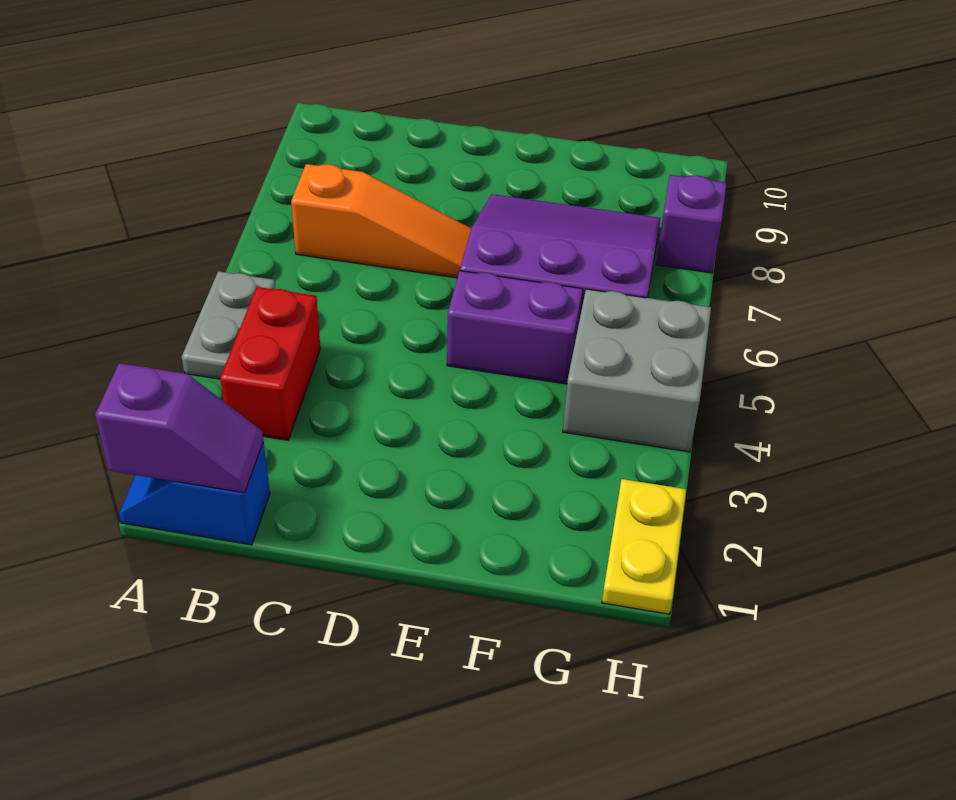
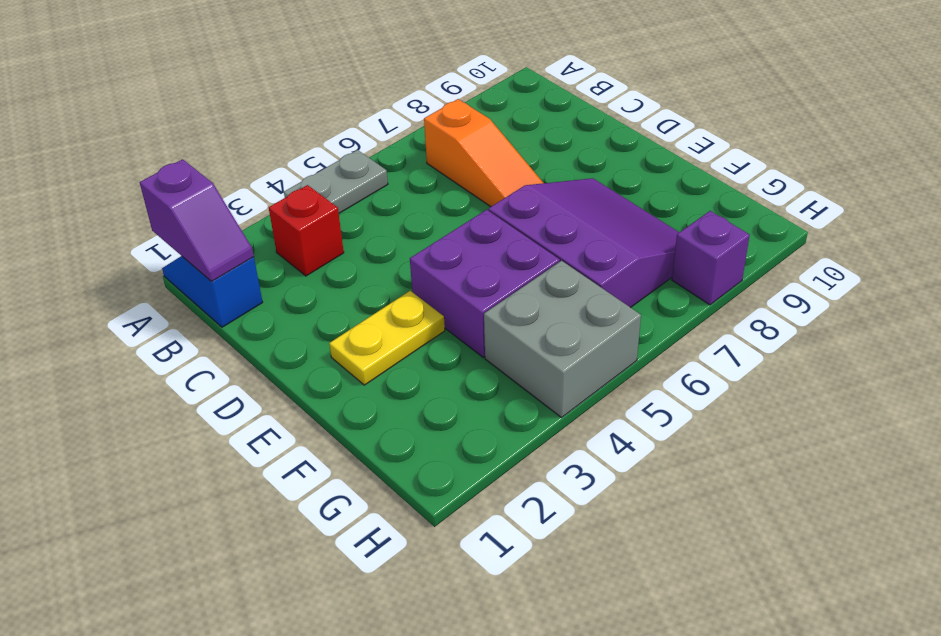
red 1x2 brick [220,287,320,440] -> red 1x1 brick [269,185,344,276]
purple 1x2 brick [447,271,583,384] -> purple 2x2 brick [410,210,560,357]
yellow 1x2 plate [602,479,686,614] -> yellow 1x2 plate moved to [329,291,445,385]

